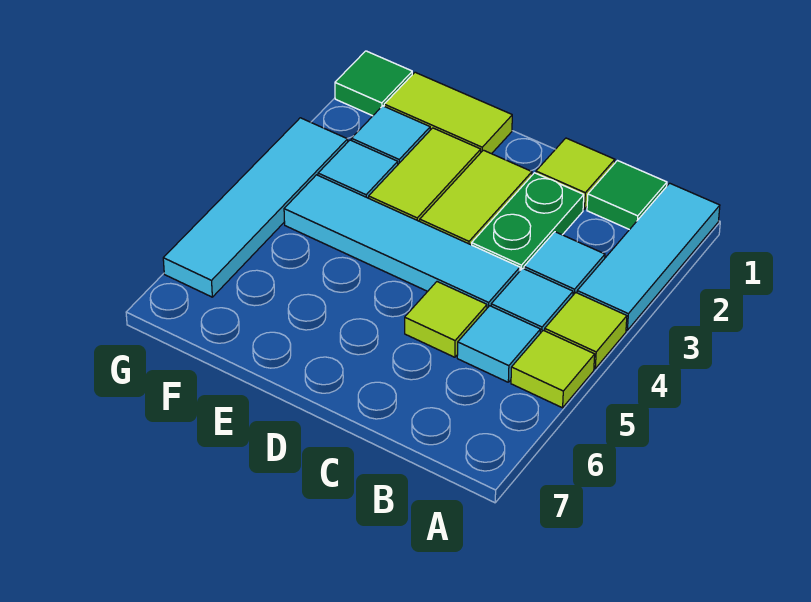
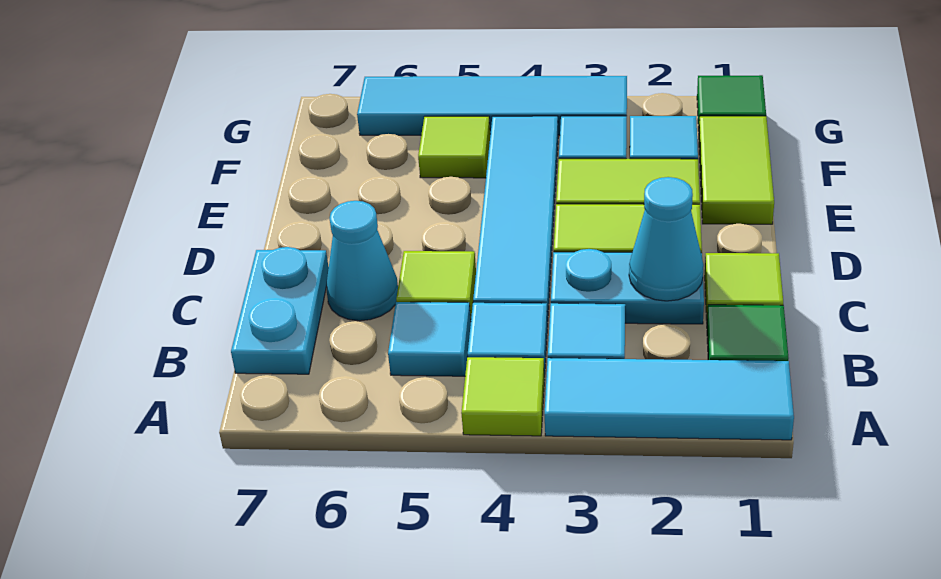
lime 1x1 tile [511,330,595,408] -> lime 1x1 tile moved to [418,116,490,178]
none -> cyan 1x2 plate [231,247,329,374]
green 1x2 plate [472,173,584,270] -> cyan 1x2 plate [551,249,704,324]
none -> cyan 1x1 cone [629,177,704,301]
none -> cyan 1x1 cone [326,201,398,321]

